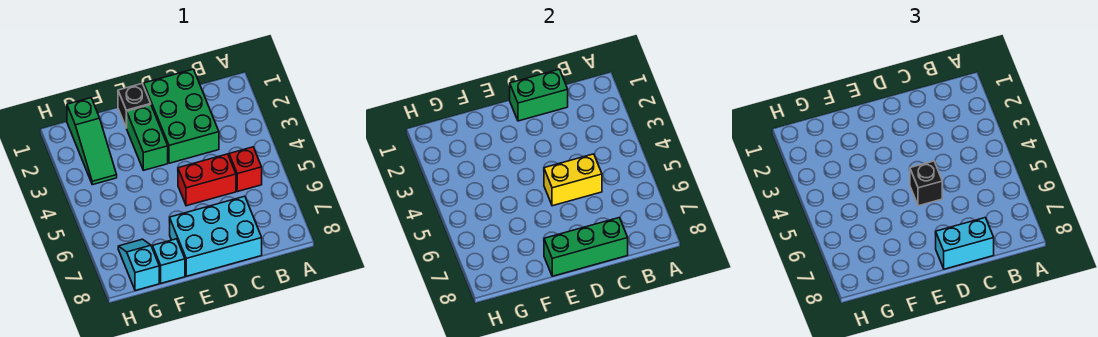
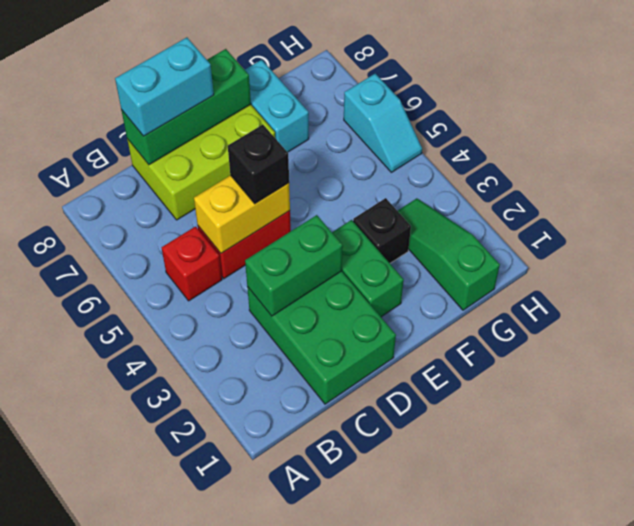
green 1x2 brick [510,69,568,121] -> green 1x2 brick moved to [245,215,343,316]
cyan 2x3 brick [169,196,262,276] -> lime 2x3 brick [127,105,275,220]
black 1x1 brick [118,84,151,128] -> black 1x1 brick moved to [353,198,411,263]
cyan 1x1 brick [152,239,185,283] -> cyan 1x2 brick [245,60,309,152]
cyan 1x2 slope [118,239,159,291] -> cyan 1x2 slope moved to [344,73,422,172]

